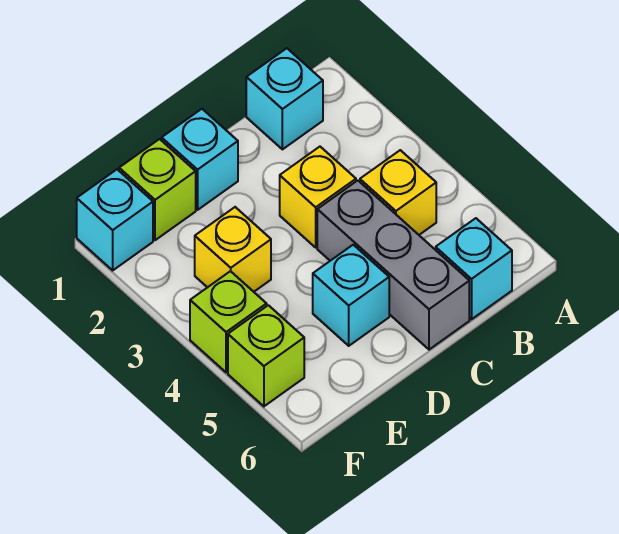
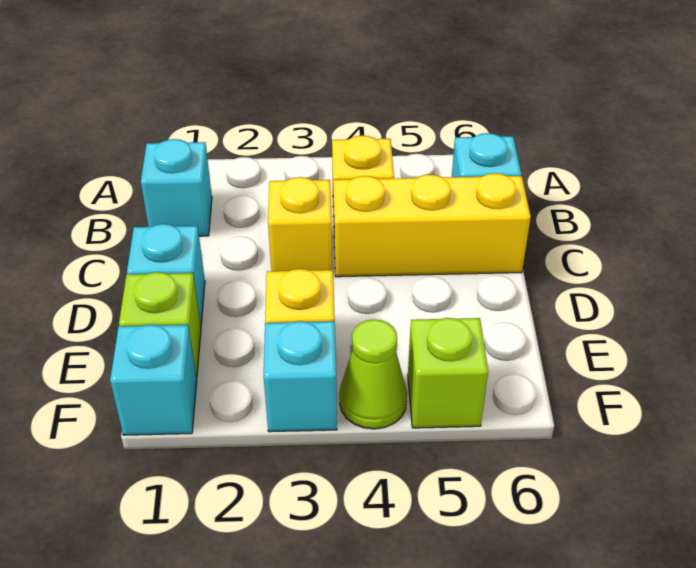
grey 1x3 brick [317,181,469,350] -> yellow 1x3 brick [333,173,531,277]
cyan 1x1 brick [313,245,389,346] -> cyan 1x1 brick moved to [264,321,337,432]
lime 1x1 brick [190,271,267,372] -> lime 1x1 cone [339,319,407,429]

